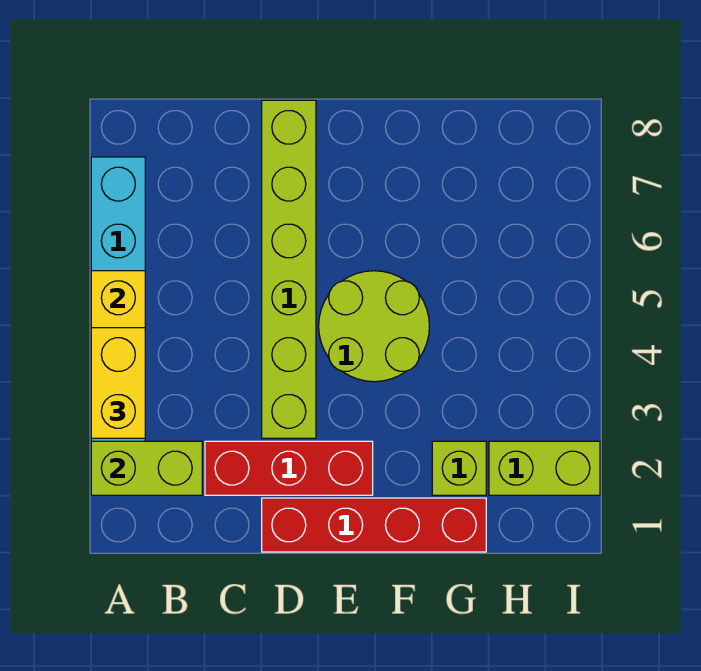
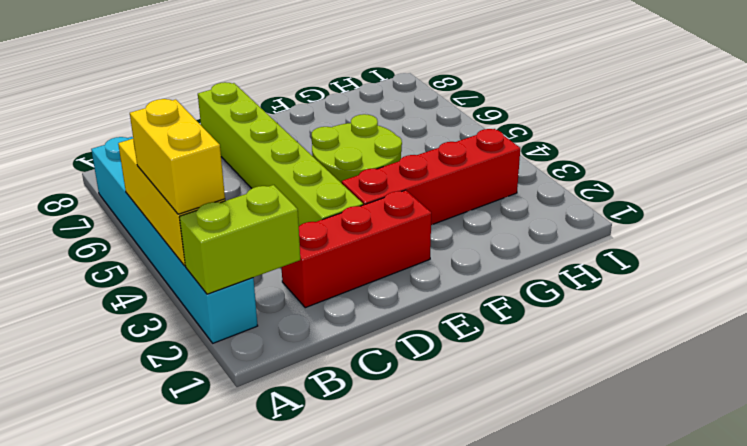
red 1x4 brick [262,498,486,552] -> red 1x4 brick moved to [342,129,520,225]
lime 1x1 brick [432,441,486,495] -> none
lime 1x2 brick [489,441,600,495] -> none

